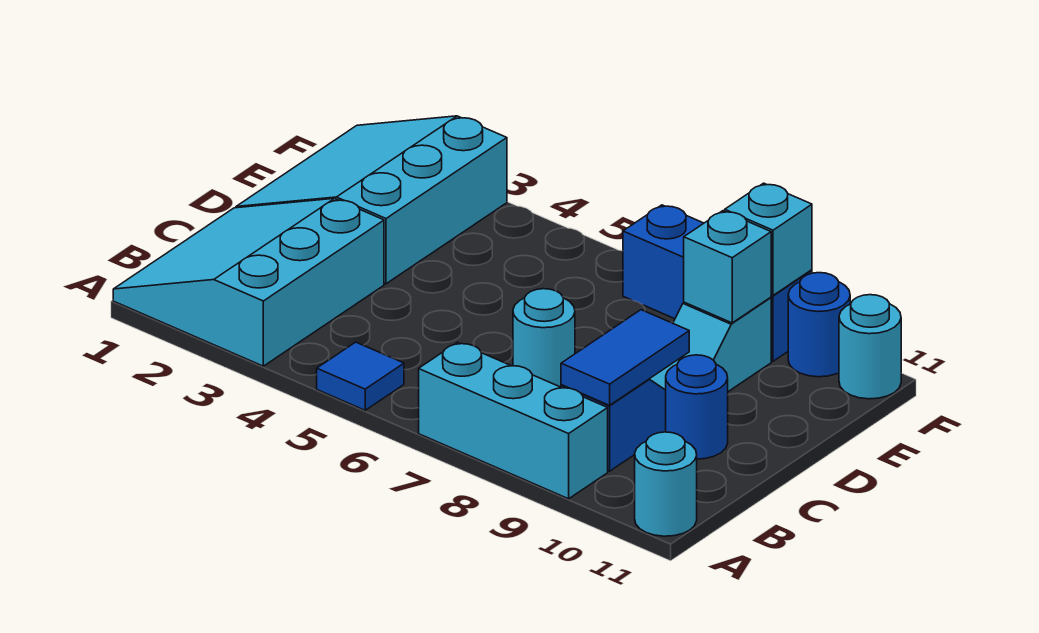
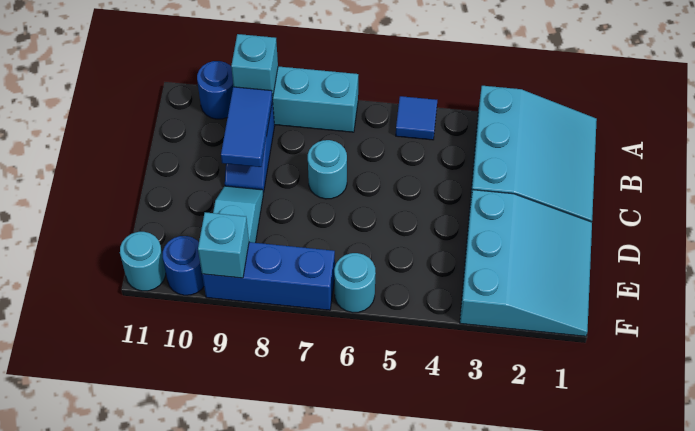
cyan 1x1 round brick [635,432,697,536] -> cyan 1x1 round brick moved to [334,253,376,313]
blue 1x1 round brick [666,355,728,459] -> blue 1x1 round brick moved to [197,61,233,119]
cyan 1x1 brick [684,211,771,323] -> cyan 1x1 brick moved to [231,34,278,98]

